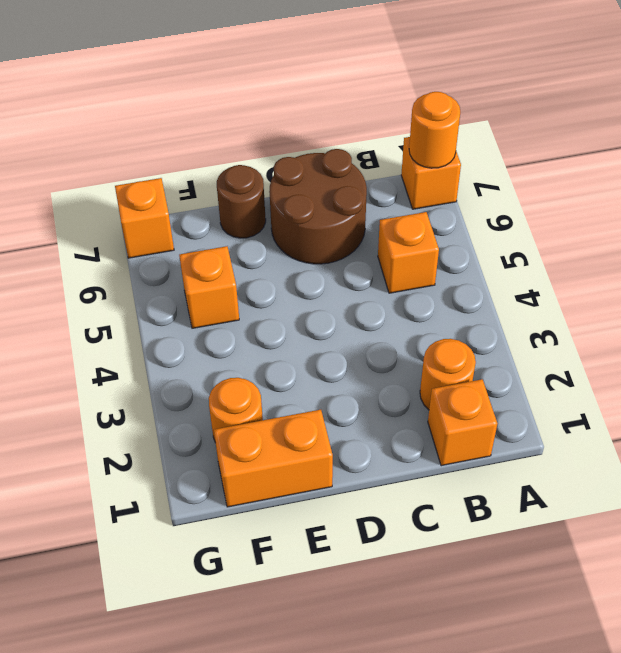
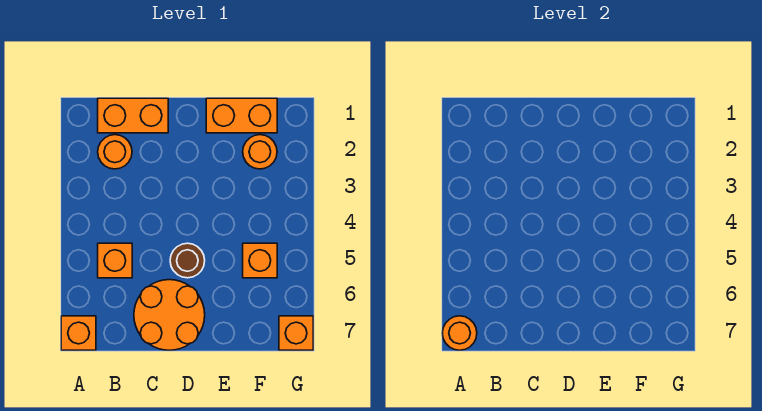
orange 1x1 brick [428,379,497,466] -> orange 1x2 brick [98,98,168,133]
brown 2x2 round brick [269,149,367,264] -> orange 2x2 round brick [134,280,205,350]
brown 1x1 round brick [217,165,266,238] -> brown 1x1 round brick moved to [170,243,205,278]

